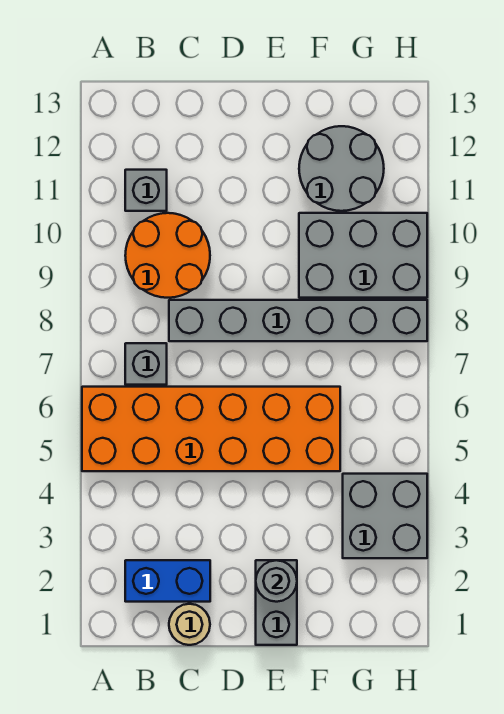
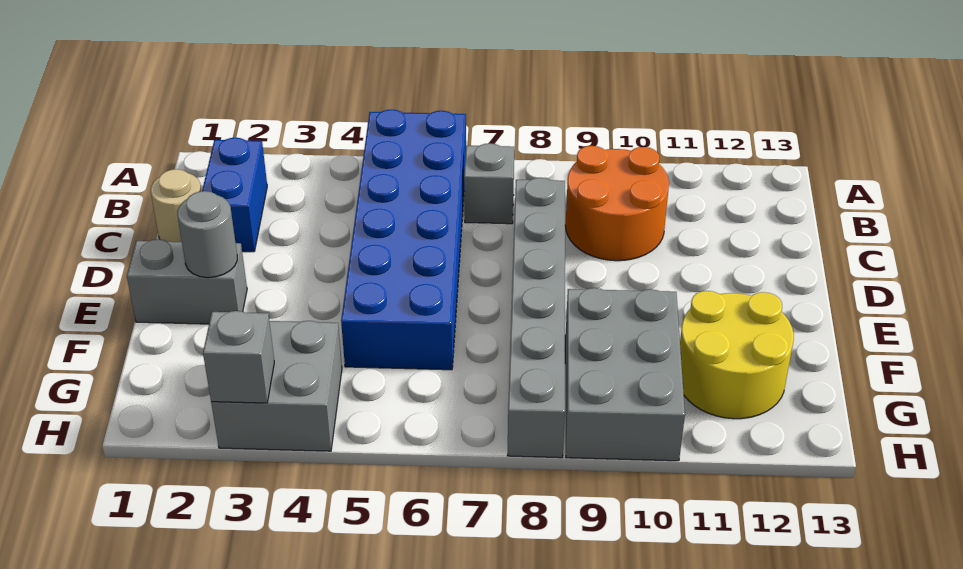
orange 2x6 brick [82,387,340,471] -> blue 2x6 brick [341,110,466,370]
grey 1x1 brick [125,170,167,211] -> grey 1x1 brick moved to [203,311,274,403]
grey 2x2 round brick [299,126,384,211] -> yellow 2x2 round brick [680,291,794,419]

